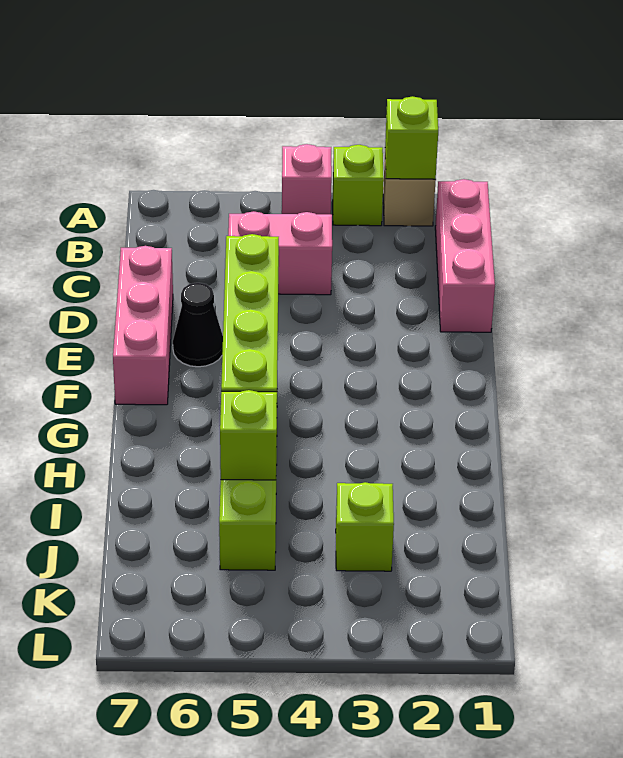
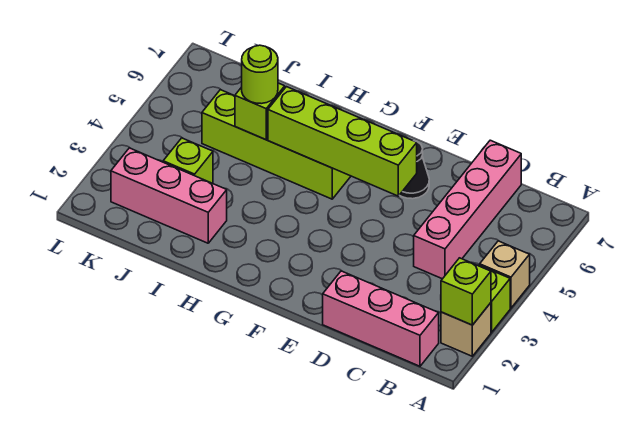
pink 1x1 brick [282,144,332,214] -> tan 1x1 brick [480,241,530,308]
pink 1x2 brick [228,211,332,295] -> pink 1x4 brick [414,140,521,279]
pink 1x3 brick [113,246,173,405] -> pink 1x3 brick moved to [111,148,227,243]
none -> lime 1x1 round brick [242,45,278,104]

